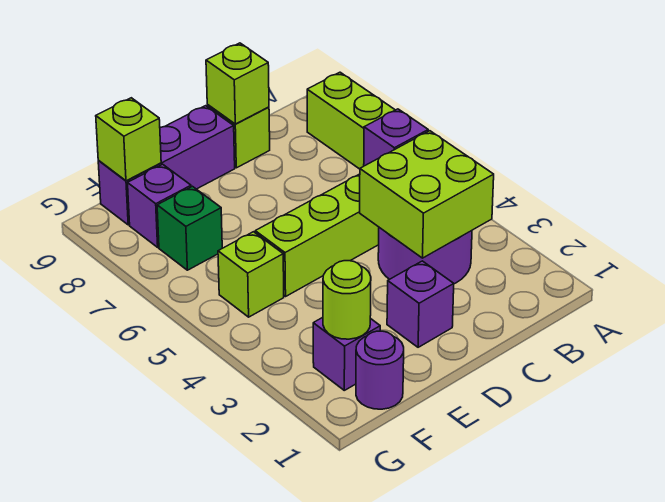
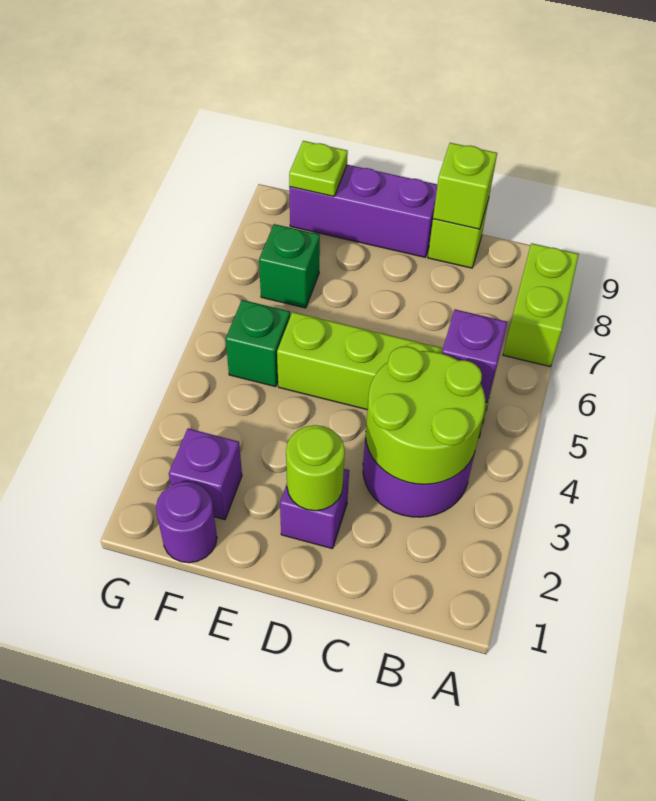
lime 2x2 brick [360,131,494,258] -> lime 2x2 round brick [366,346,485,484]
lime 1x1 round brick [323,261,371,339] -> lime 1x1 round brick moved to [286,425,345,511]
lime 1x1 brick [218,232,284,317] -> green 1x1 brick [226,300,290,387]
purple 1x1 brick [128,164,191,247] -> none
lime 1x1 brick [96,98,161,181] -> lime 1x1 plate [289,141,348,196]

